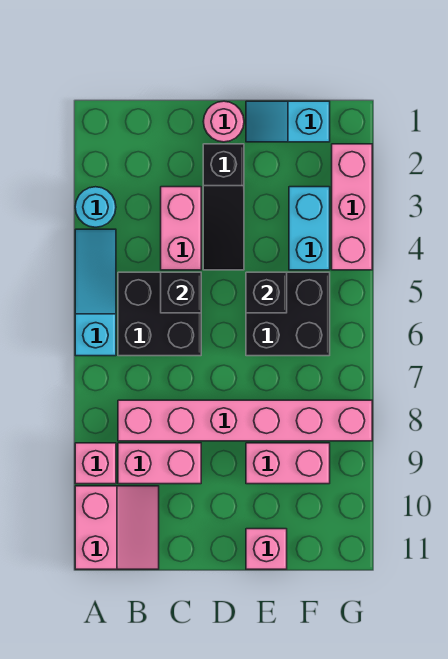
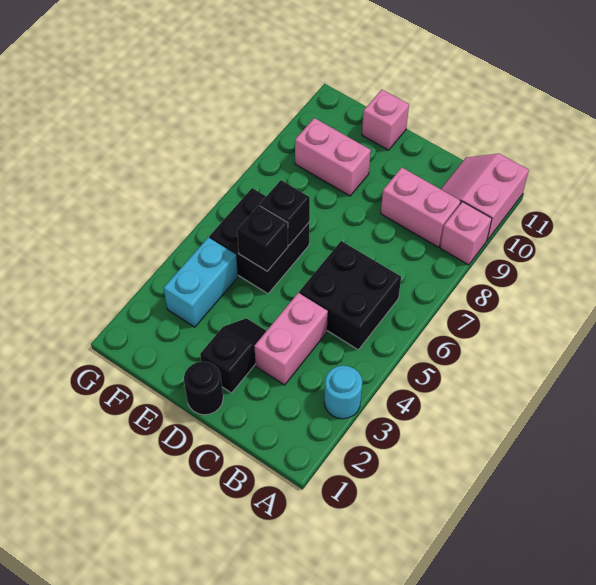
cyan 1x3 slope [75,229,116,356] -> none
pink 1x6 brick [118,400,372,441] -> none
black 1x1 brick [161,272,201,313] -> black 1x1 brick moved to [260,180,310,245]
pink 1x1 round brick [203,101,244,142] -> black 1x1 round brick [184,362,223,415]
black 1x3 slope [203,144,244,270] -> black 1x2 slope [200,318,266,393]
cyan 1x2 slope [246,101,330,142] -> none
pink 1x3 brick [332,144,372,270] -> none

